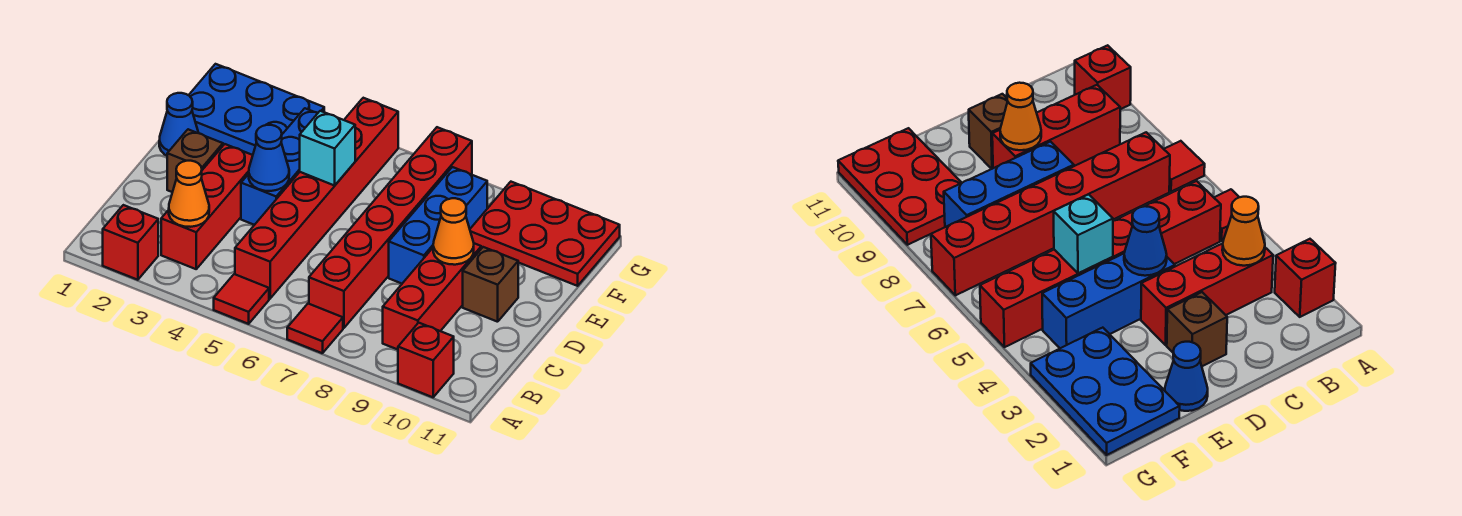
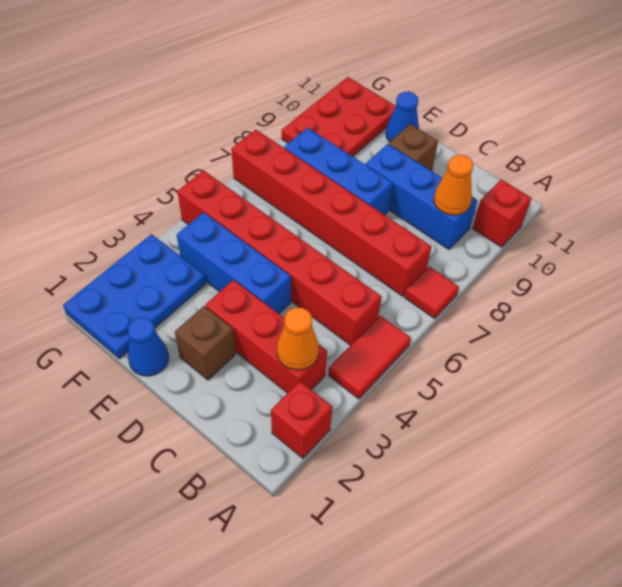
red 1x1 tile [214,274,269,324] -> red 1x2 tile [328,316,411,399]
red 1x3 brick [383,243,481,350] -> blue 1x3 brick [366,144,478,249]
blue 1x1 cone [249,125,289,191] -> blue 1x1 cone moved to [386,92,419,142]
orange 1x1 cone [433,198,474,265] -> orange 1x1 cone moved to [434,155,473,215]
cyan 1x1 brick [300,111,355,186] -> none

